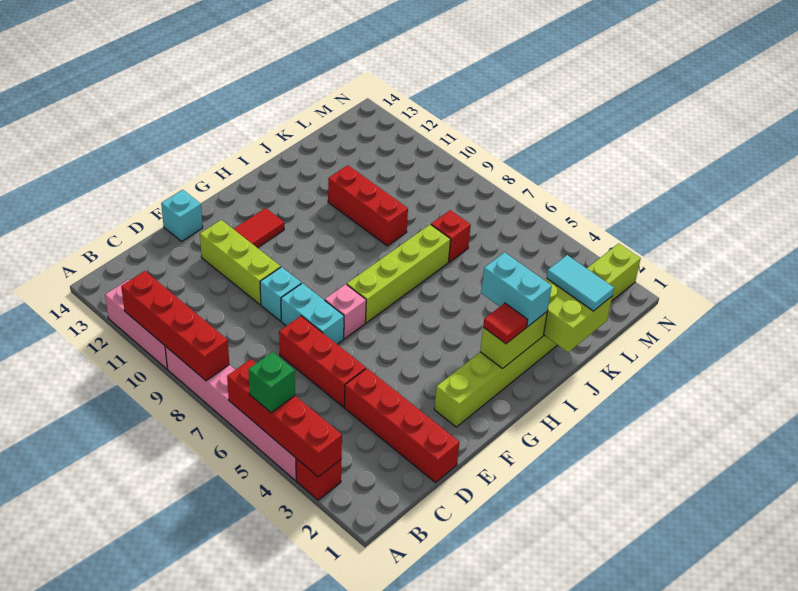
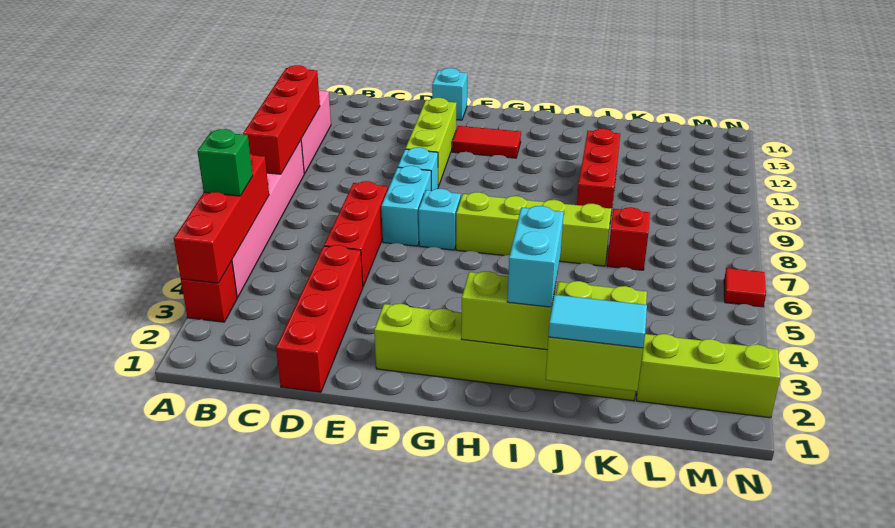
pink 1x1 brick [325,284,366,339] -> cyan 1x1 brick [419,189,461,250]
red 1x1 tile [483,303,528,344] -> red 1x1 tile moved to [724,268,766,307]
cyan 1x2 tile [546,255,614,311] -> cyan 1x2 tile turned to [548,295,647,348]

